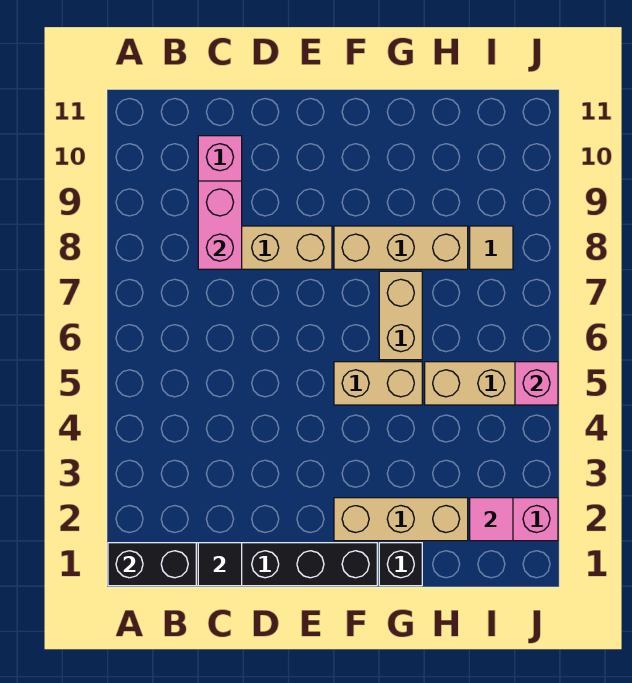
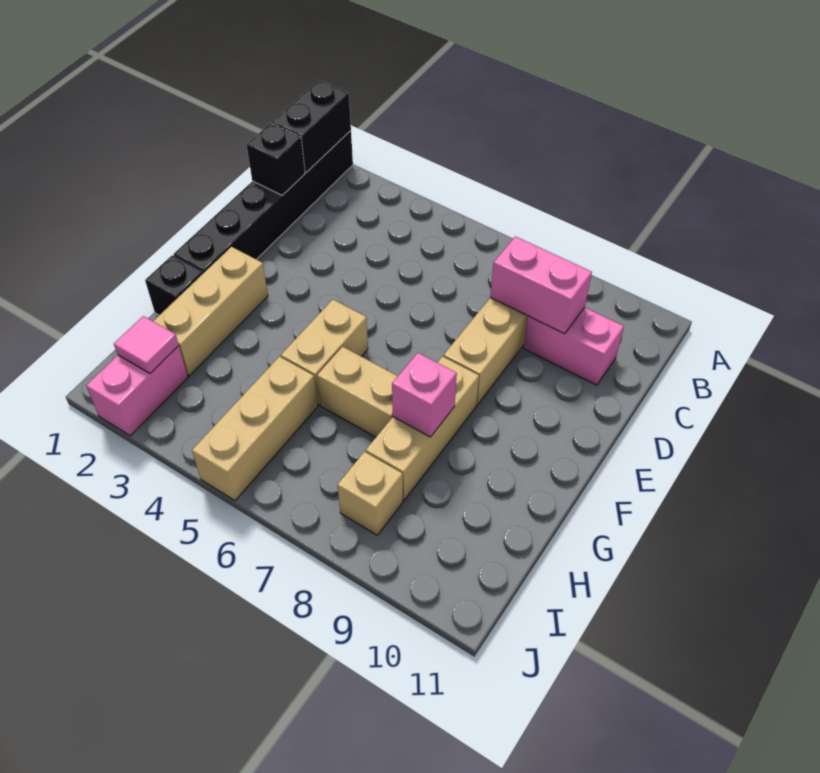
black 1x1 tile [198,543,242,586] -> black 1x1 brick [247,123,305,195]
tan 1x1 tile [470,226,513,269] -> tan 1x1 brick [337,452,403,535]
pink 1x1 brick [515,362,558,405] -> pink 1x1 brick moved to [392,353,457,437]

